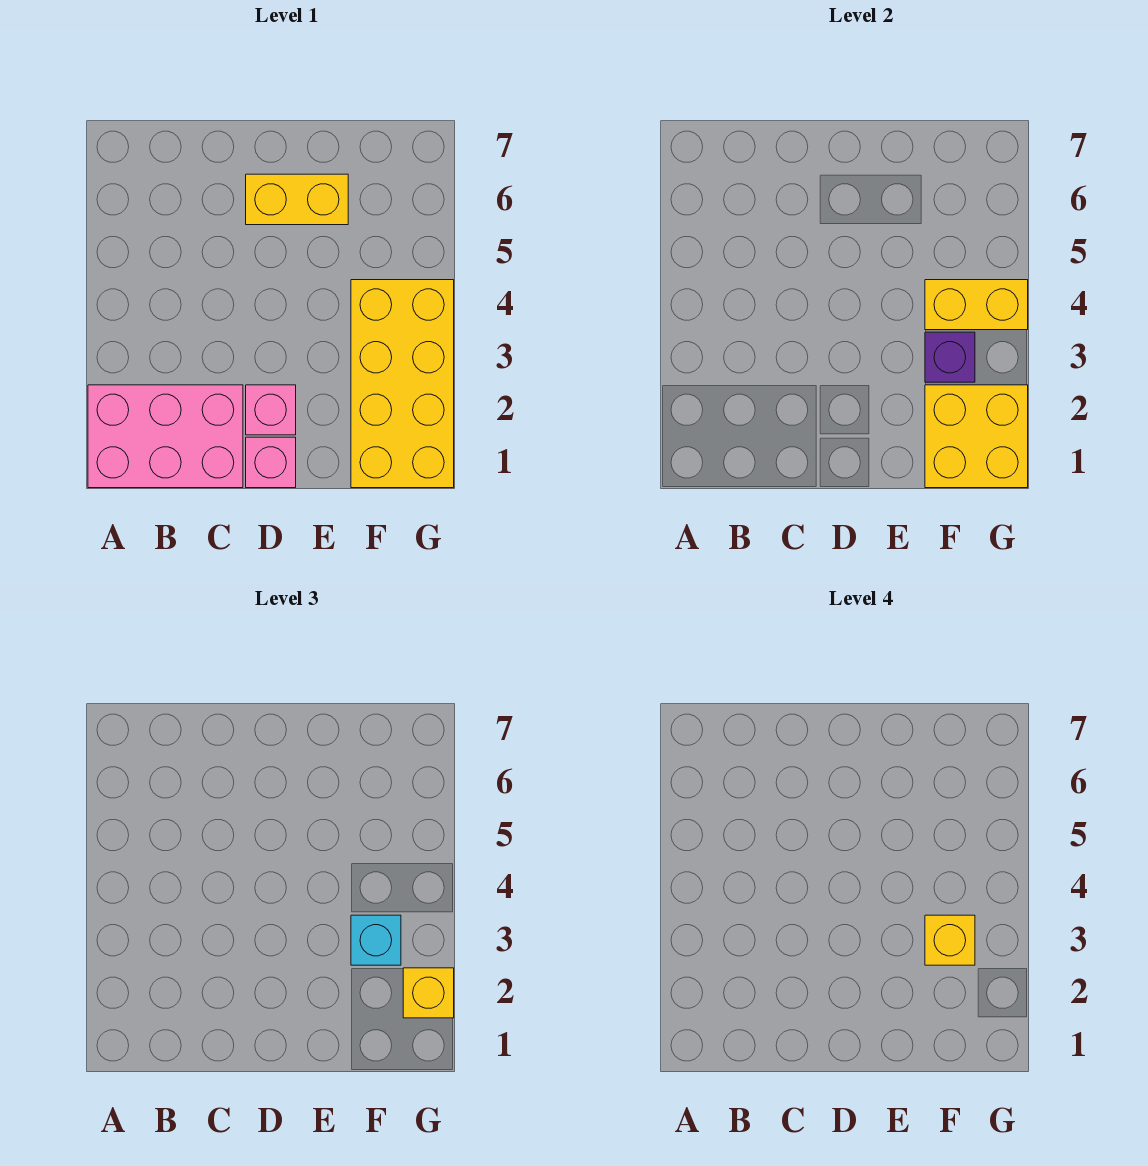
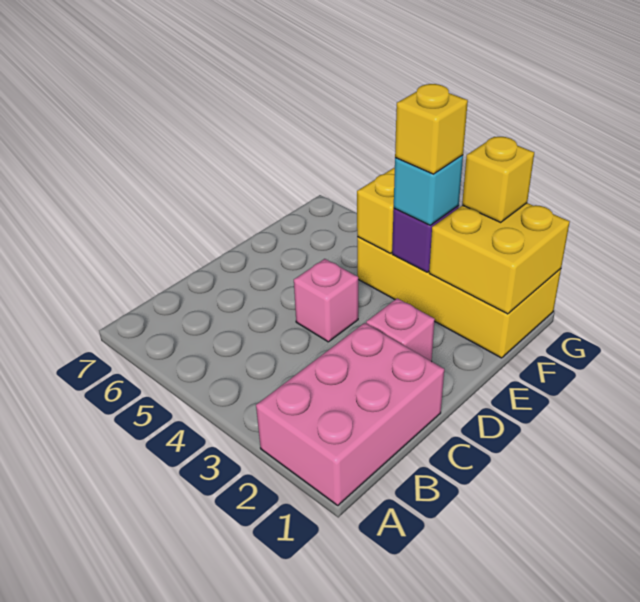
pink 1x1 brick [246,437,296,488] -> pink 1x1 brick moved to [294,259,358,342]
yellow 1x2 brick [246,174,348,225] -> none

